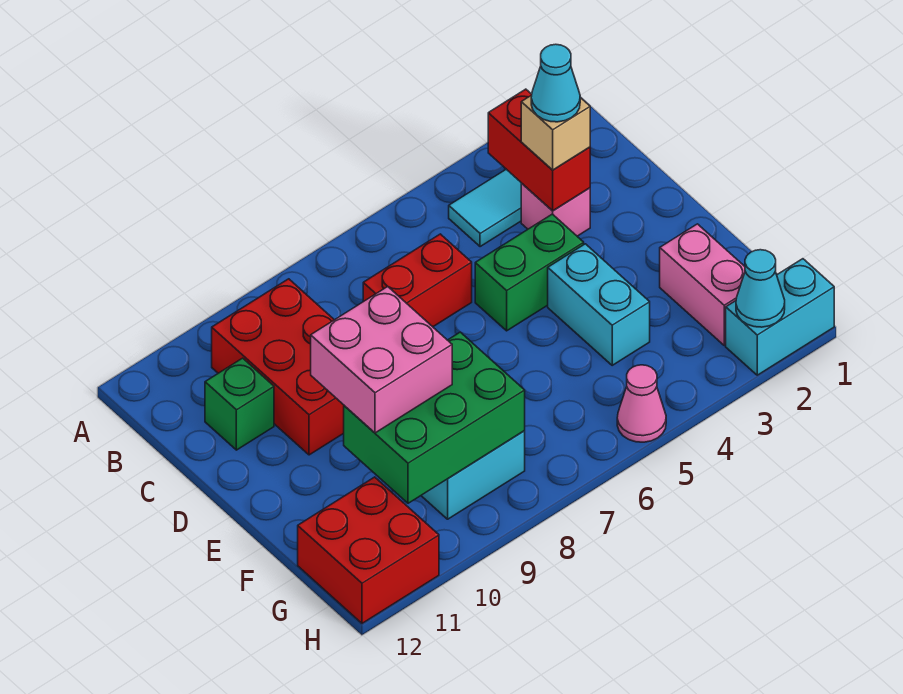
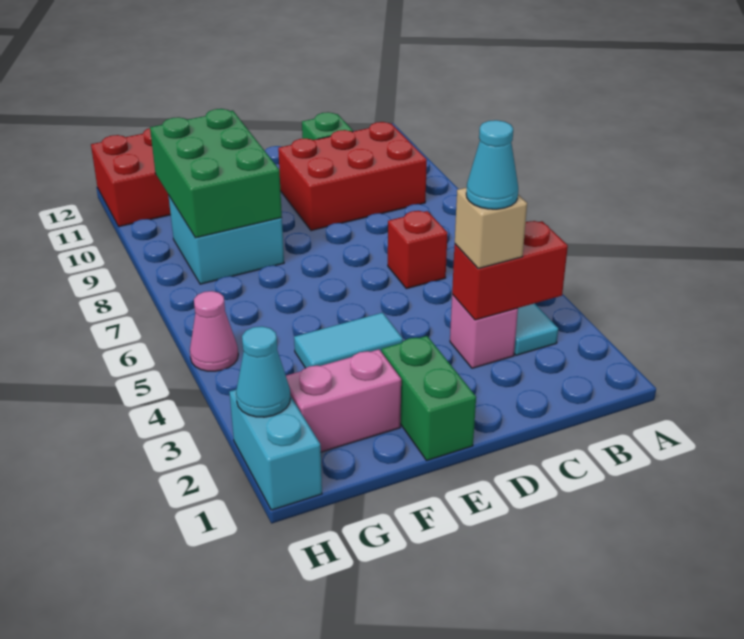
red 1x2 brick [363,234,472,327] -> red 1x1 brick [388,211,448,289]
green 1x2 brick [475,214,584,331] -> green 1x2 brick moved to [382,336,476,460]
cyan 1x2 brick [548,244,650,365] -> cyan 1x2 tile [294,313,403,368]
pink 2x2 brick [311,286,452,433] -> none

